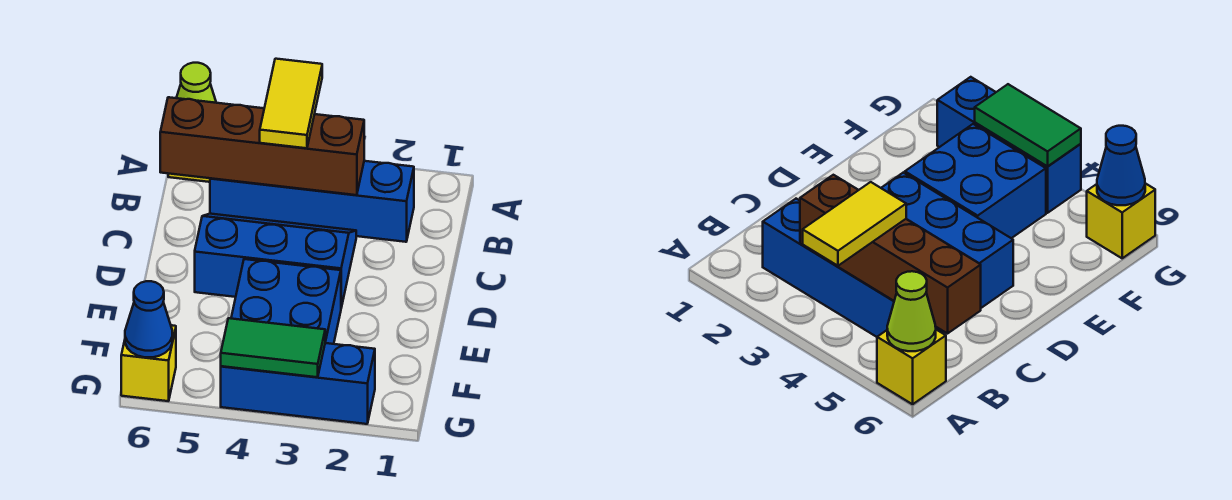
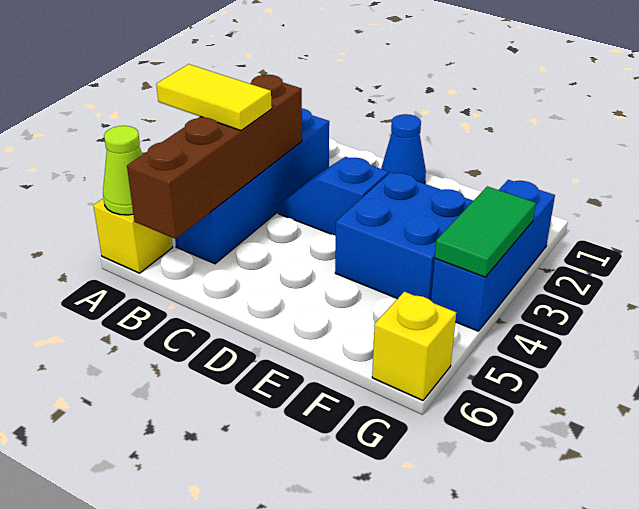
blue 2x3 slope [195,214,356,308] -> blue 1x2 slope [278,157,388,236]
blue 1x1 cone [125,281,172,357] -> blue 1x1 cone moved to [381,114,426,184]

